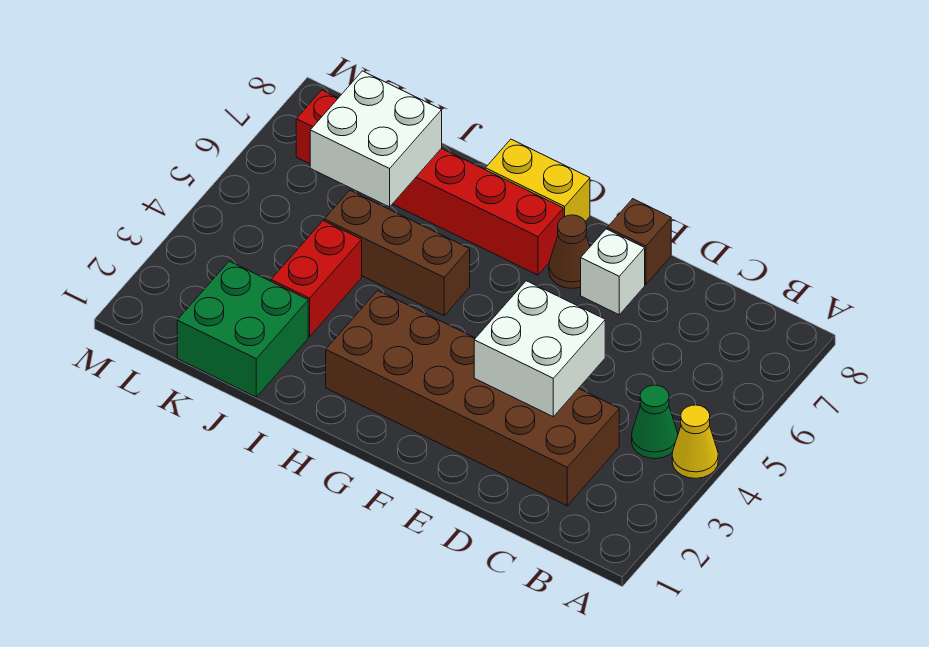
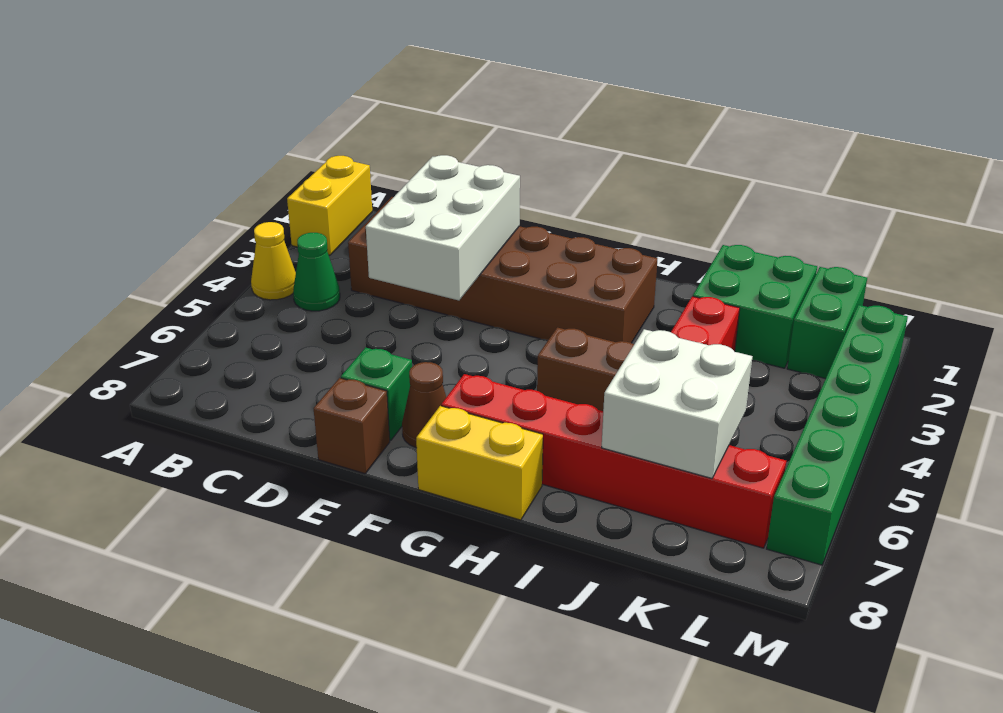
none -> yellow 1x2 brick [287,156,372,255]
white 2x2 brick [474,281,605,417] -> white 2x3 brick [366,155,520,300]
white 1x1 brick [581,229,645,315] -> green 1x1 brick [341,347,412,441]
none -> green 1x2 brick [787,267,867,379]
none -> green 1x6 brick [767,305,908,565]

